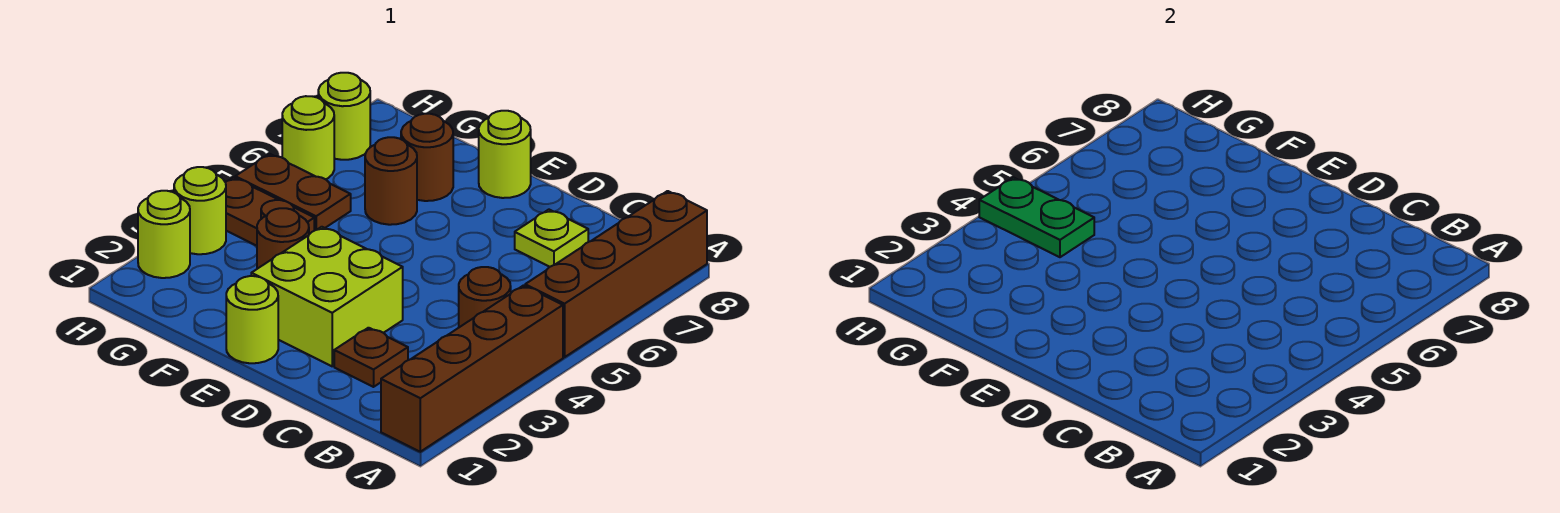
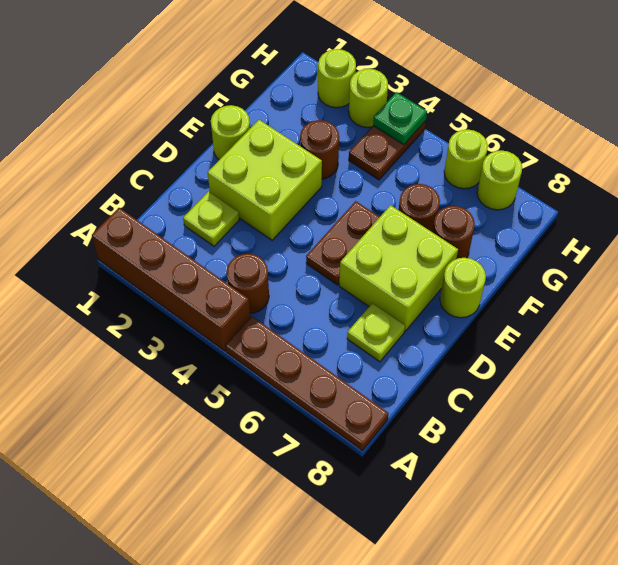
brown 1x4 brick [525,191,707,357] -> brown 1x4 plate [226,316,389,450]
brown 1x1 plate [334,328,408,387] -> lime 1x1 plate [183,192,239,246]
none -> lime 2x2 brick [339,205,458,331]
green 1x2 plate [979,177,1094,257] -> green 1x1 plate [373,92,427,144]
brown 1x2 plate [235,154,351,231] -> brown 1x2 plate moved to [306,201,379,285]

